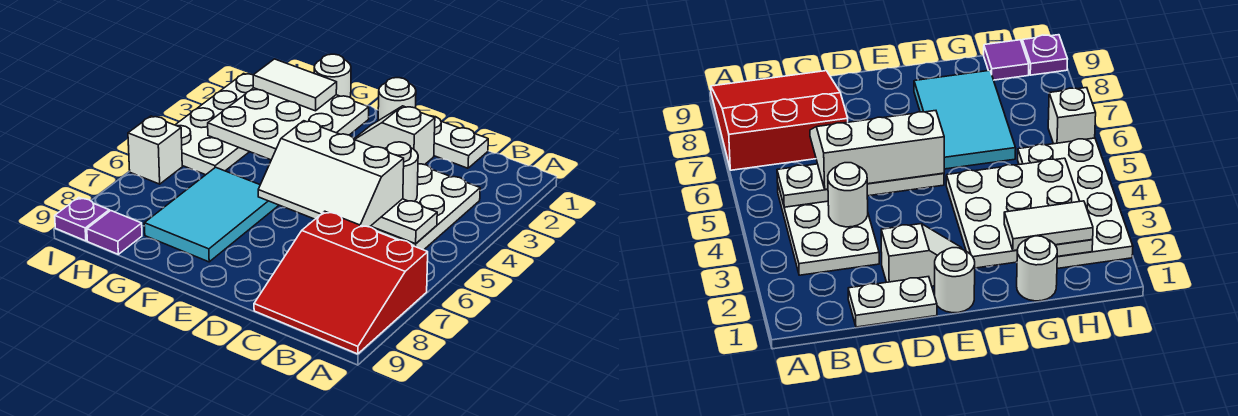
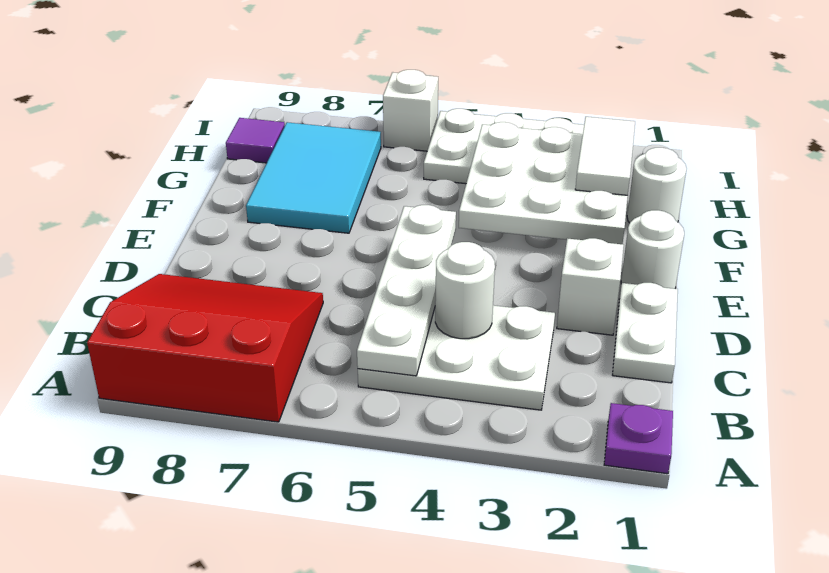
red 3x3 slope [254,211,428,354] -> red 3x3 slope turned to [87,274,323,422]
white 2x3 slope [258,121,404,227] -> none
cyan 2x3 tile [144,167,279,262] -> cyan 2x3 tile turned to [246,122,381,233]
purple 1x1 plate [55,198,109,241] -> purple 1x1 plate moved to [604,403,673,474]

